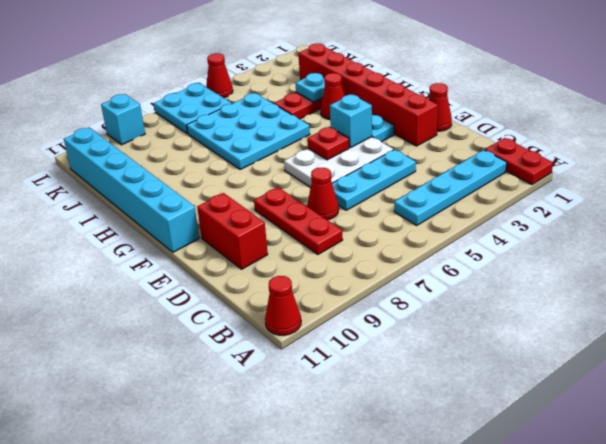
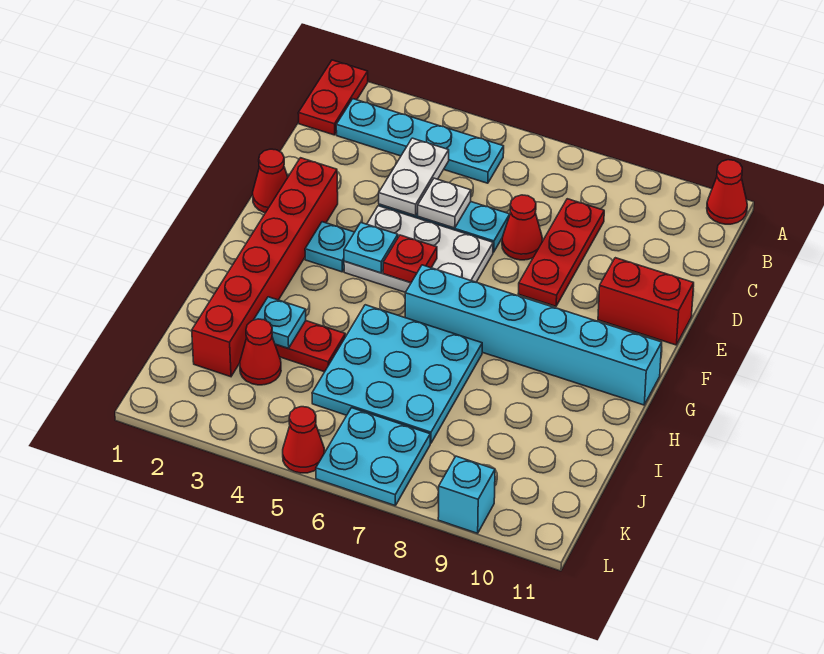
none -> white 1x2 plate [379,138,449,216]
none -> white 1x1 plate [418,178,471,228]
red 1x2 brick [197,193,268,269] -> red 1x2 brick turned to [598,258,694,345]
cyan 1x1 brick [330,95,372,148] -> cyan 1x1 plate [344,223,398,273]
cyan 1x6 brick [64,128,199,252] -> cyan 1x6 brick turned to [405,265,662,405]
red 1x1 cone [321,73,345,119] -> red 1x1 cone moved to [240,319,281,385]

